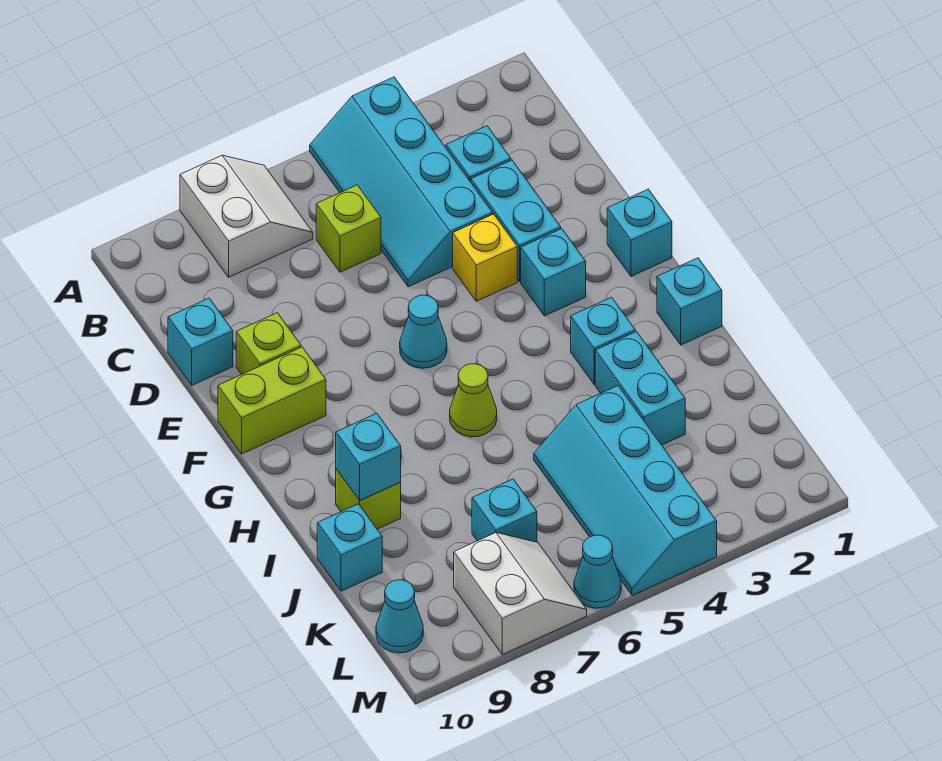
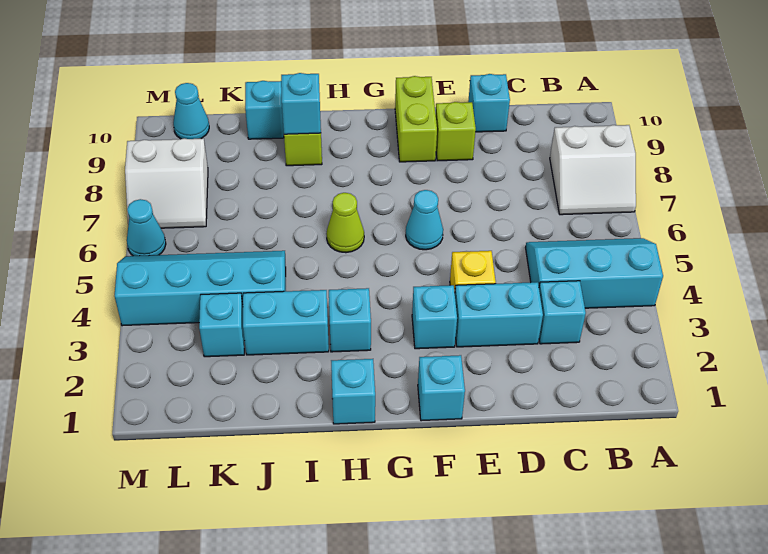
cyan 2x4 slope [310,77,493,287] -> cyan 2x3 slope [526,238,663,308]
lime 1x1 brick [316,185,381,272] -> none
cyan 1x1 brick [472,479,537,542] -> cyan 1x1 brick moved to [199,293,245,357]

